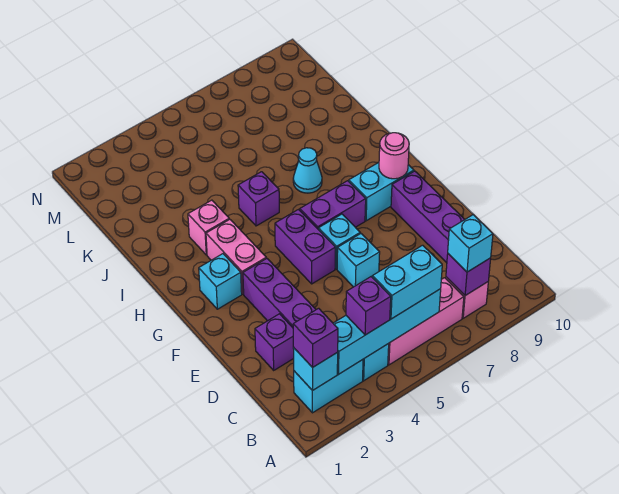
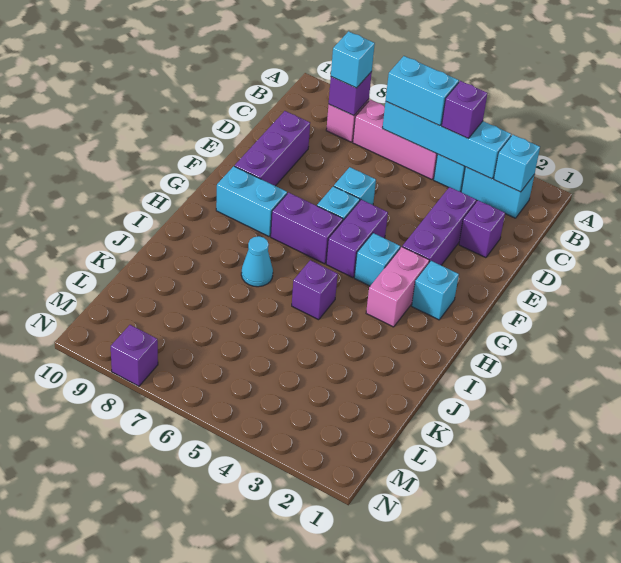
purple 1x1 brick [293,308,338,368] -> purple 1x1 brick moved to [111,325,158,386]
none -> cyan 1x1 brick [354,233,400,286]
pink 1x1 round brick [379,133,409,179] -> none
pink 1x1 brick [188,200,229,255] -> none

